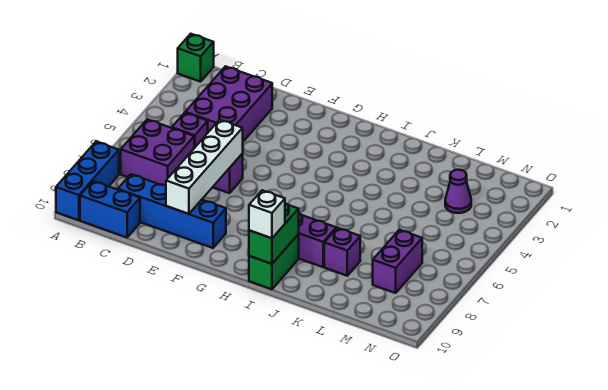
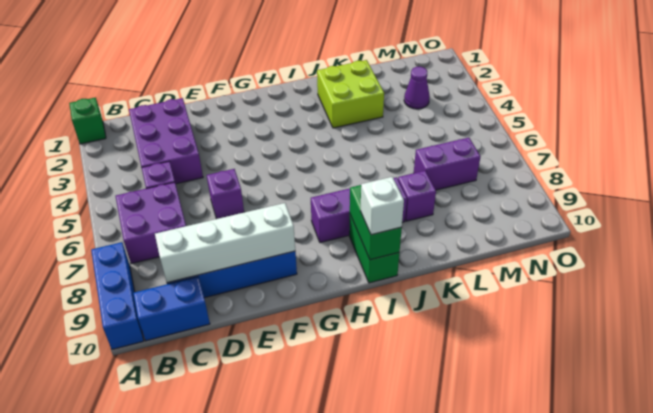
white 1x4 brick [166,120,243,214] -> white 1x4 brick turned to [155,203,295,283]
none -> lime 2x2 brick [317,60,384,128]
purple 1x2 brick [373,230,422,293] -> purple 1x2 brick turned to [414,138,481,190]

